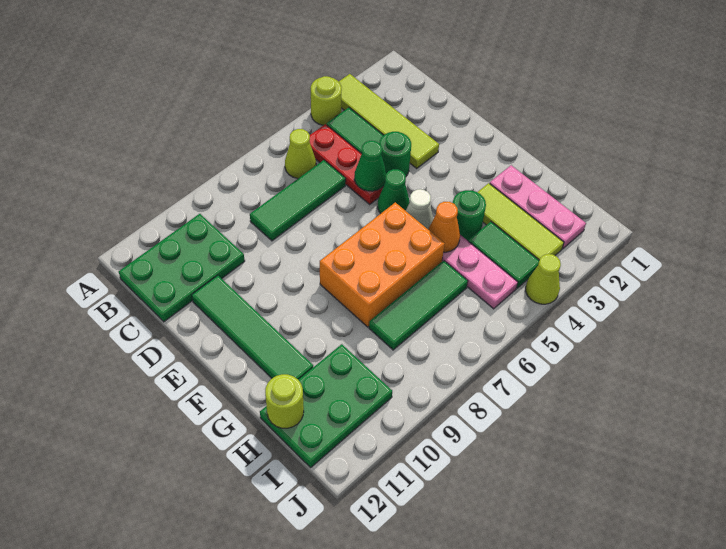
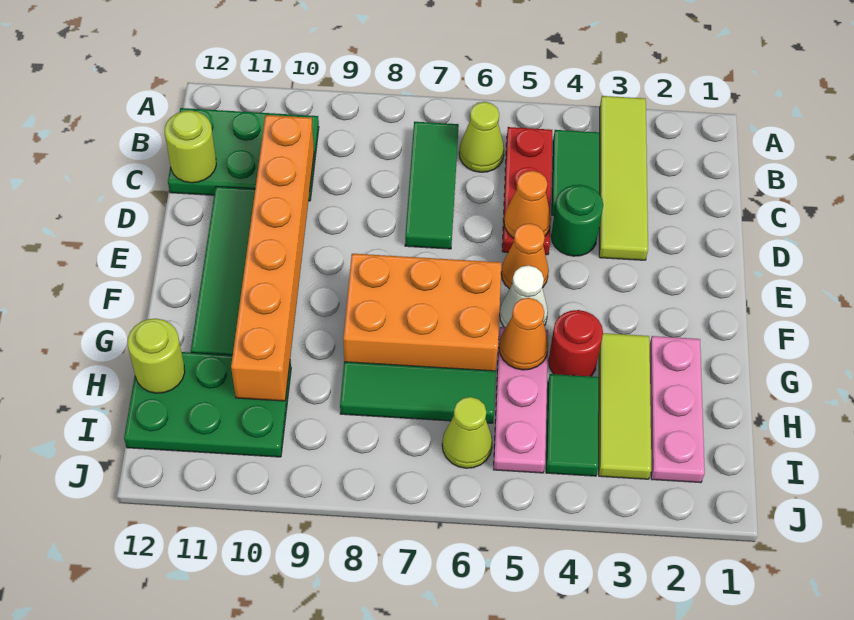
lime 1x1 round brick [311,76,342,125] -> lime 1x1 round brick moved to [165,111,216,183]
green 1x3 tile [250,160,346,241] -> green 1x3 tile turned to [405,122,459,249]
none -> orange 1x6 brick [231,115,314,401]
green 1x1 cone [355,141,386,191] -> orange 1x1 cone [504,171,551,238]
green 1x1 cone [378,169,410,213] -> orange 1x1 cone [501,223,549,289]
green 1x1 round brick [453,190,486,241] -> red 1x1 round brick [548,310,603,376]
lime 1x1 cone [525,254,561,304] -> lime 1x1 cone moved to [442,397,492,468]

